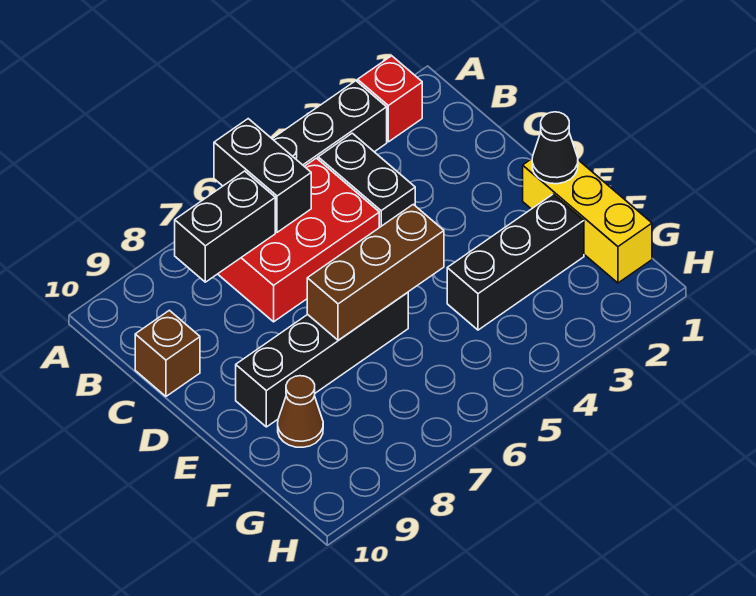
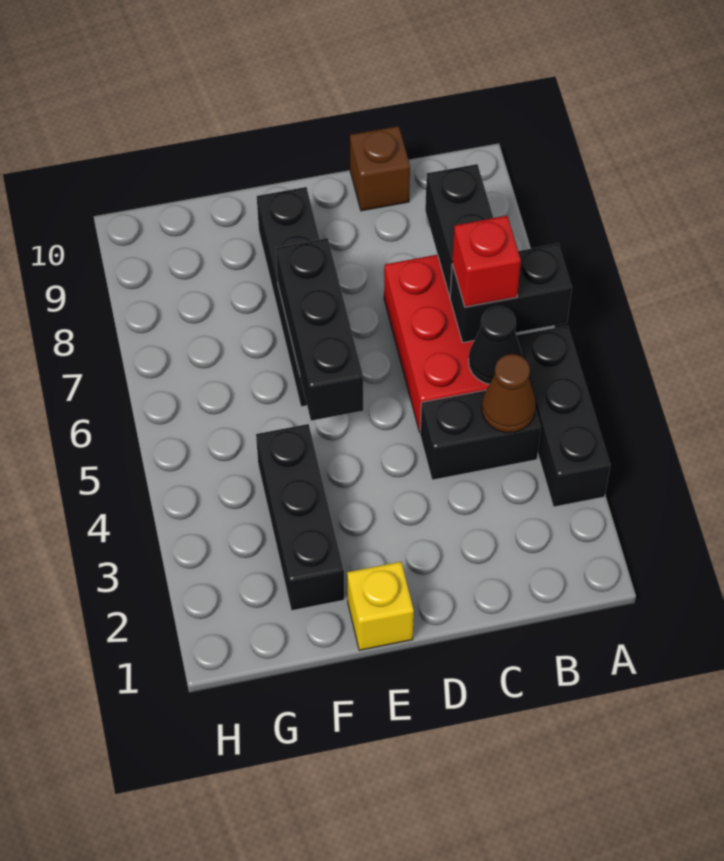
red 1x1 brick [358,56,422,142] -> red 1x1 brick moved to [452,216,521,307]
yellow 1x3 brick [523,159,652,283] -> yellow 1x1 brick [347,562,414,650]
black 1x1 cone [532,112,578,184] -> black 1x1 cone moved to [469,306,522,384]
brown 1x3 brick [307,204,444,340] -> black 1x3 brick [276,238,363,421]
brown 1x1 cone [278,376,323,447] -> brown 1x1 cone moved to [482,354,536,433]

